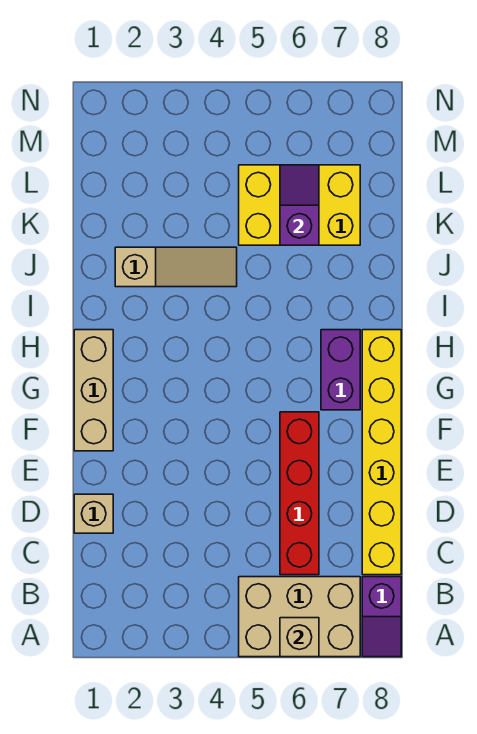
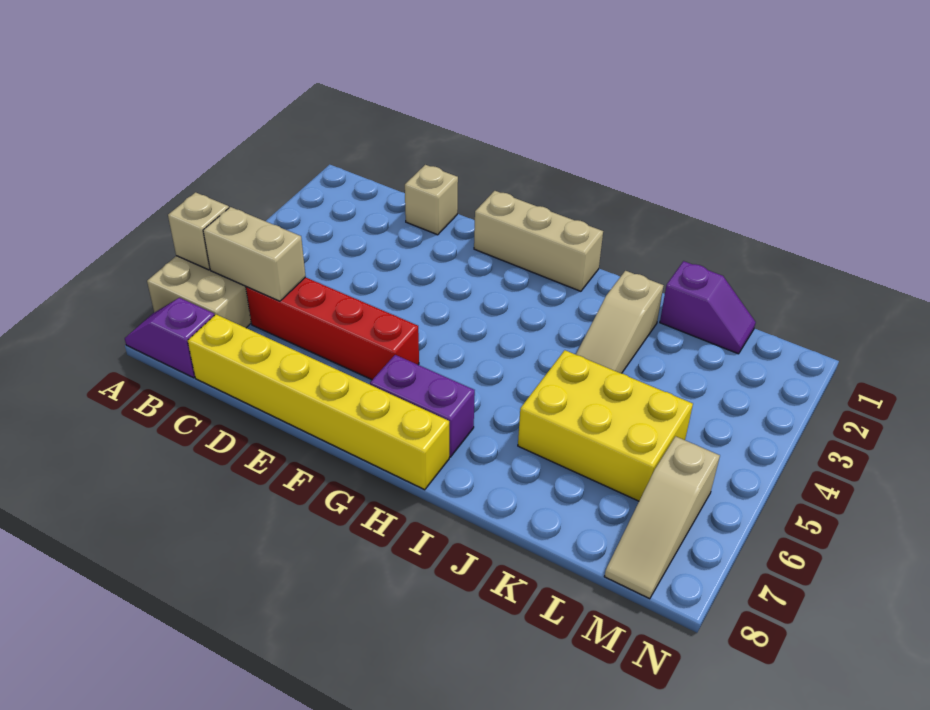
none -> tan 1x2 brick [203,207,306,301]
yellow 2x3 brick [239,165,360,245] -> yellow 2x3 brick turned to [518,350,693,501]
purple 1x2 slope [280,165,319,245] -> purple 1x2 slope moved to [660,261,756,354]
none -> tan 1x3 slope [604,436,720,599]

